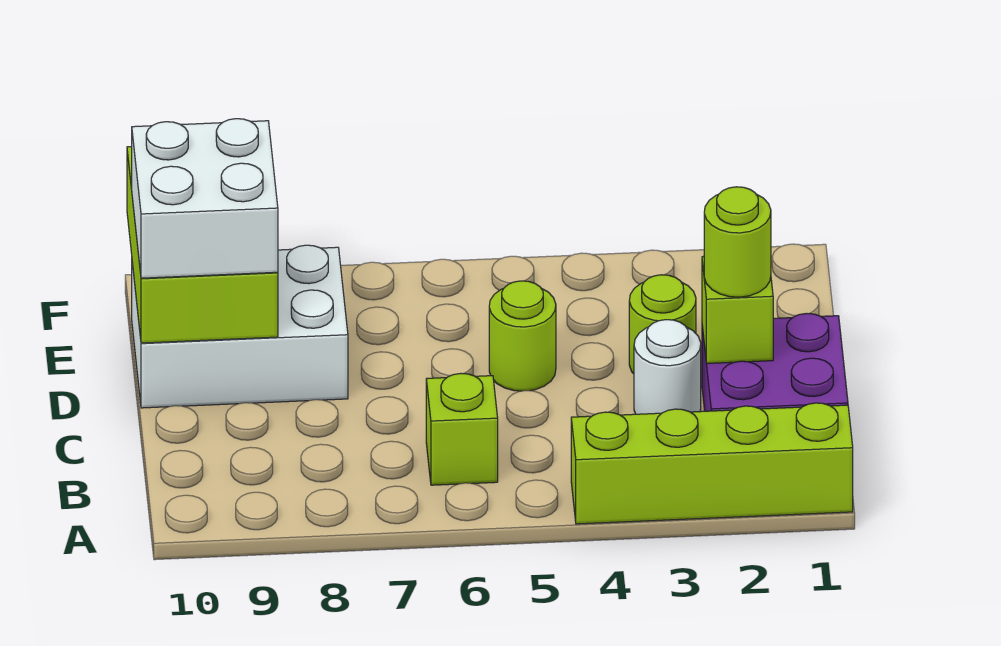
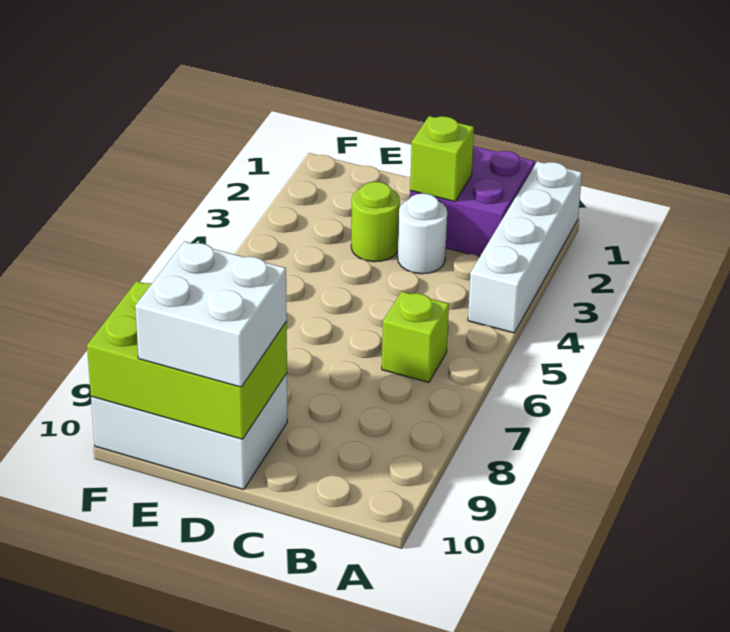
lime 1x4 brick [571,403,853,524] -> white 1x4 brick [468,161,582,333]
lime 1x1 round brick [704,187,771,297] -> none
lime 1x1 round brick [489,281,556,391] -> none
white 2x3 brick [132,245,348,408] -> white 2x3 brick turned to [91,373,287,490]

